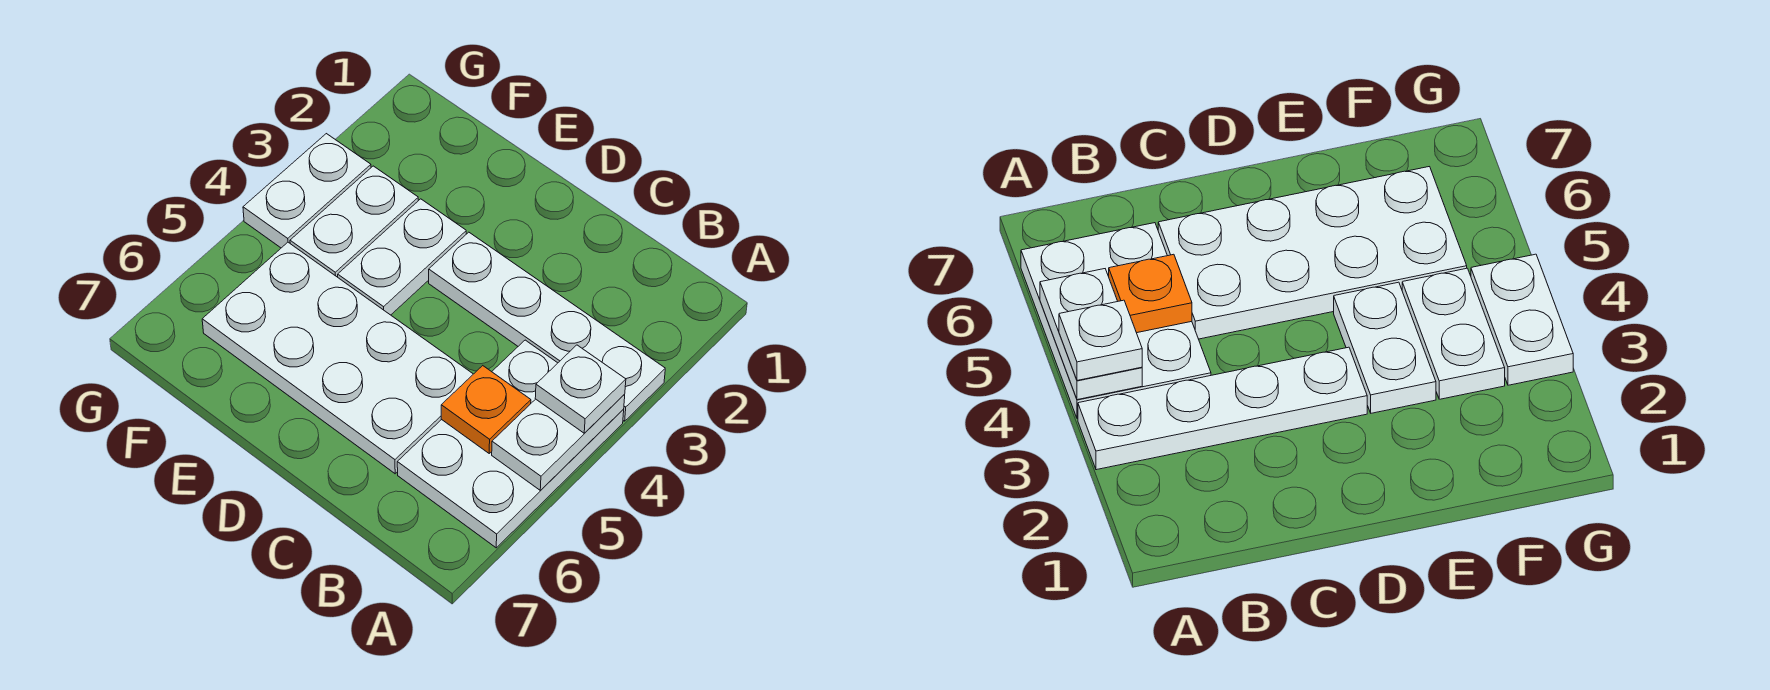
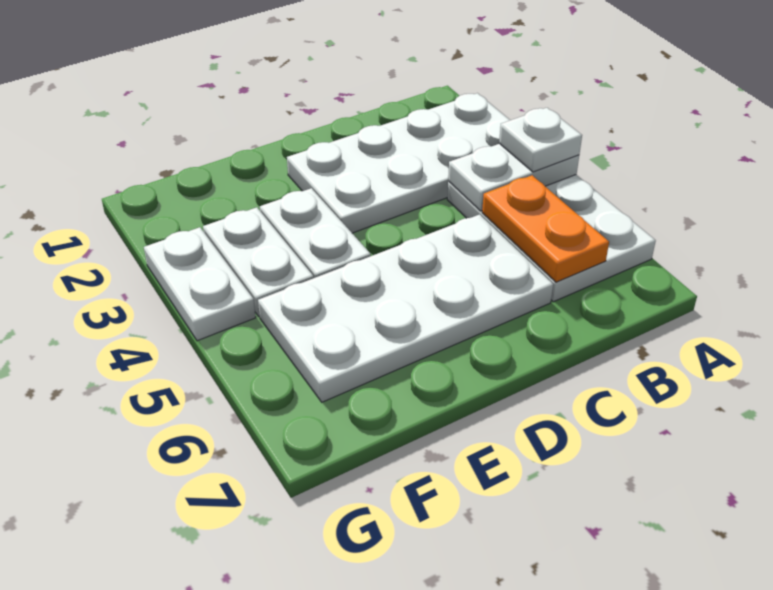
white 1x4 plate [429,232,665,421] -> white 2x4 plate [287,93,510,233]
white 1x2 plate [492,394,625,491] -> white 1x2 plate turned to [448,144,579,211]
orange 1x1 plate [441,366,531,453] -> orange 1x2 plate [482,175,609,282]

